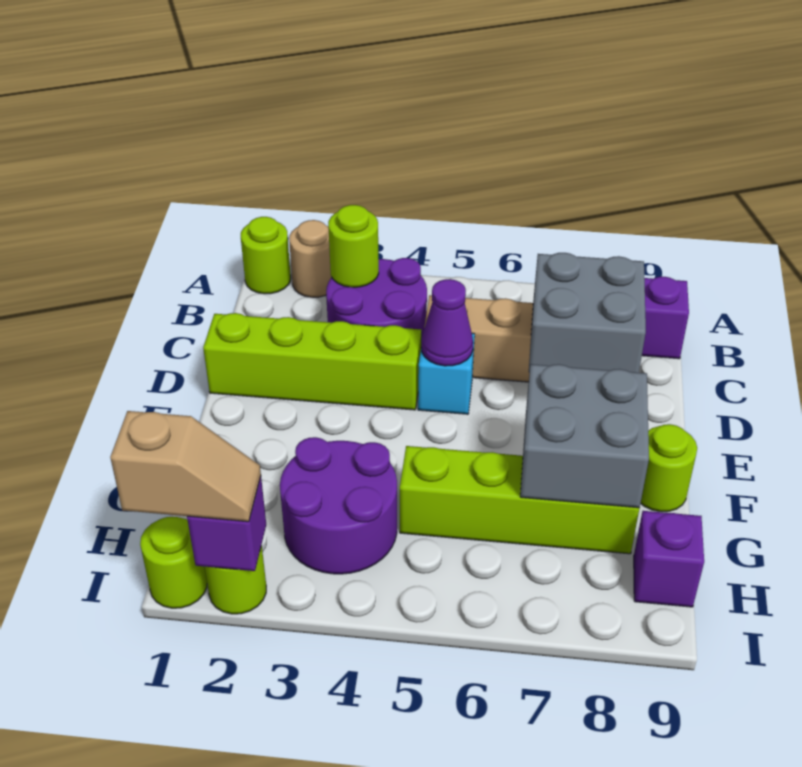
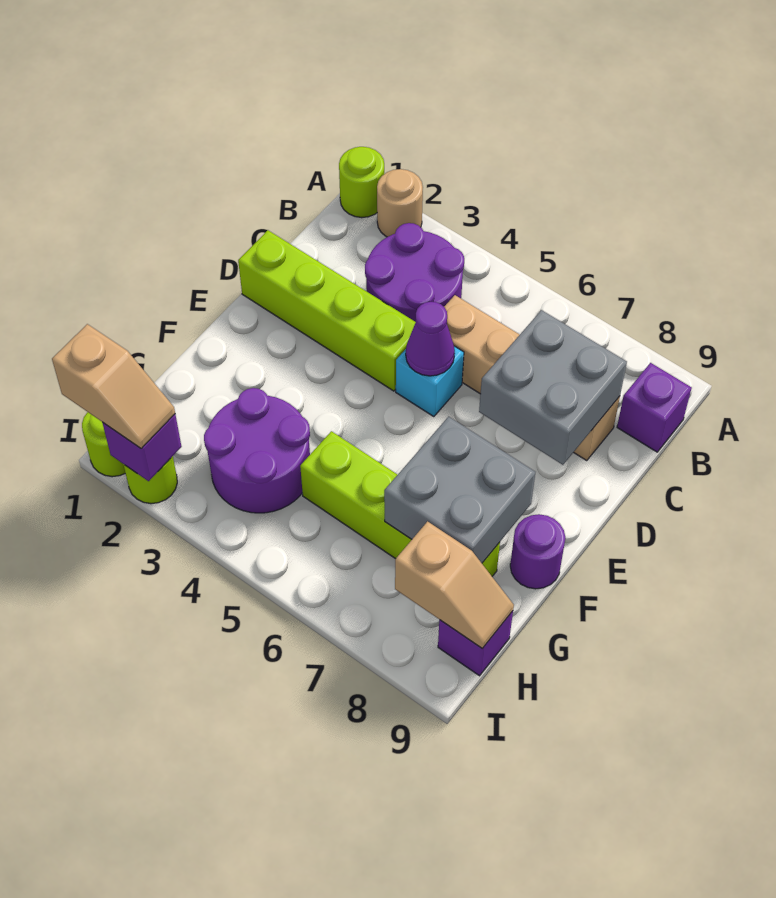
lime 1x1 round brick [328,205,379,287] -> none
lime 1x1 round brick [641,424,697,512] -> purple 1x1 round brick [510,514,565,589]
none -> tan 1x2 slope [395,521,514,648]

